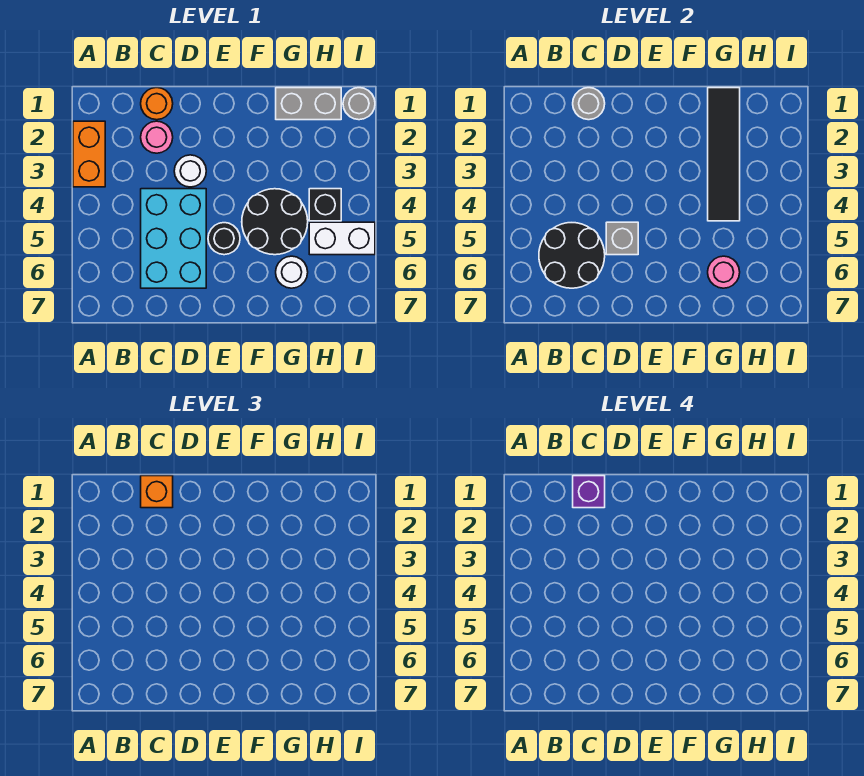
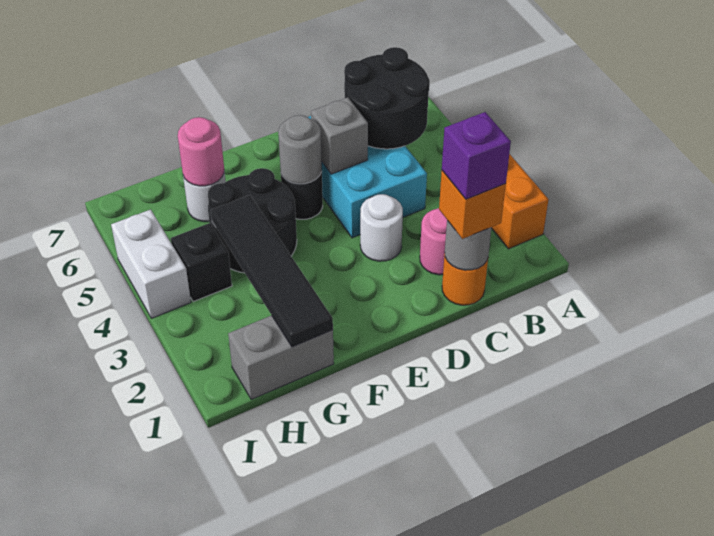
white 1x2 brick [309,222,375,255] -> white 1x2 brick turned to [111,209,191,318]
grey 1x1 round brick [343,88,375,120] -> grey 1x1 round brick moved to [278,115,322,184]

